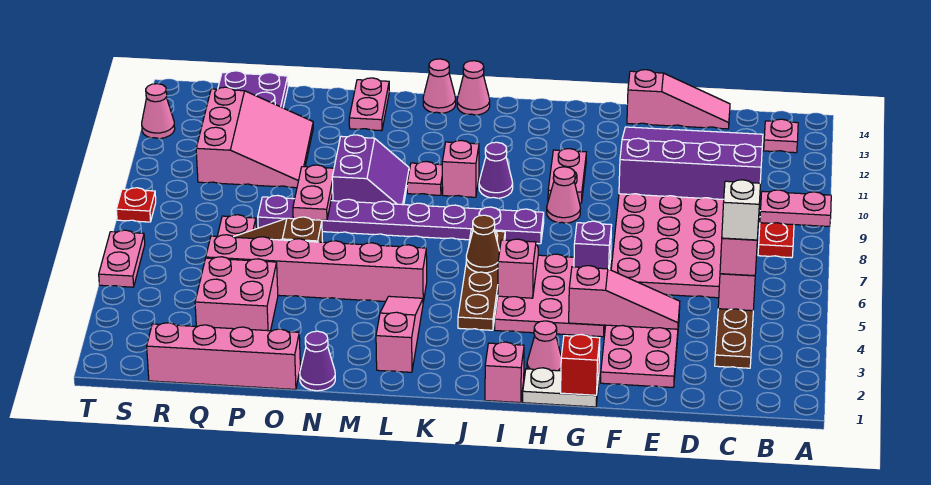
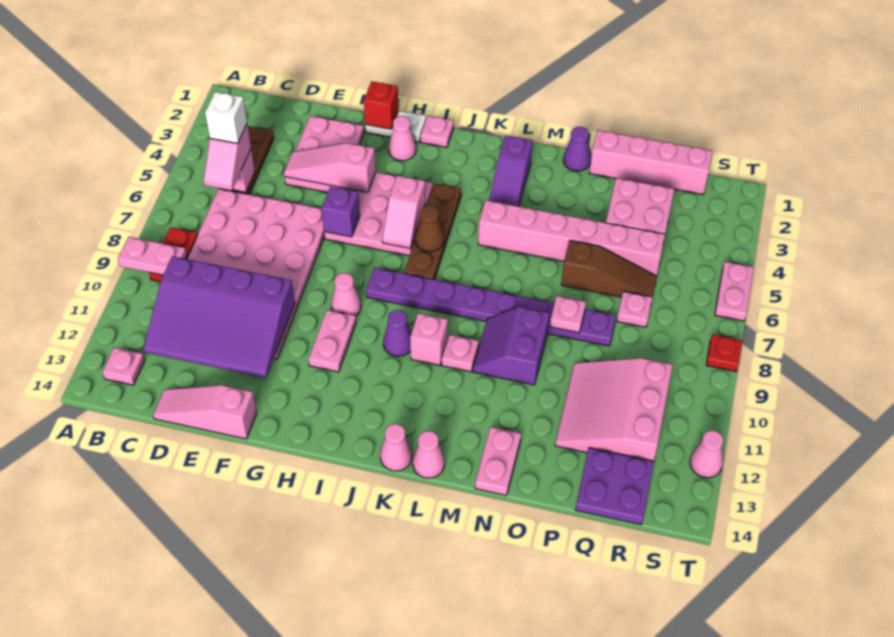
pink 1x1 brick [485,342,524,403] -> pink 1x1 plate [421,116,454,147]
pink 1x3 slope [376,296,423,372] -> purple 1x3 slope [489,135,532,206]
pink 1x2 plate [293,165,334,220] -> pink 1x1 plate [550,296,586,333]

